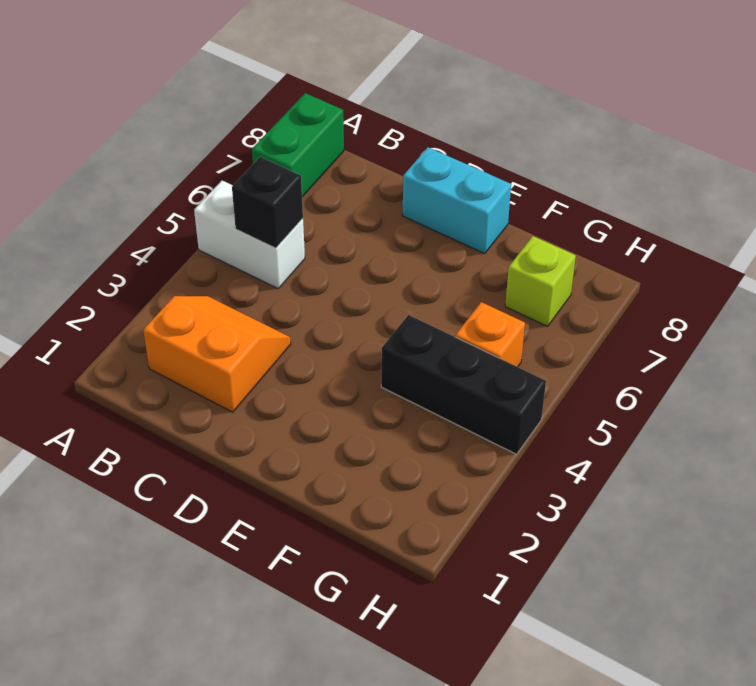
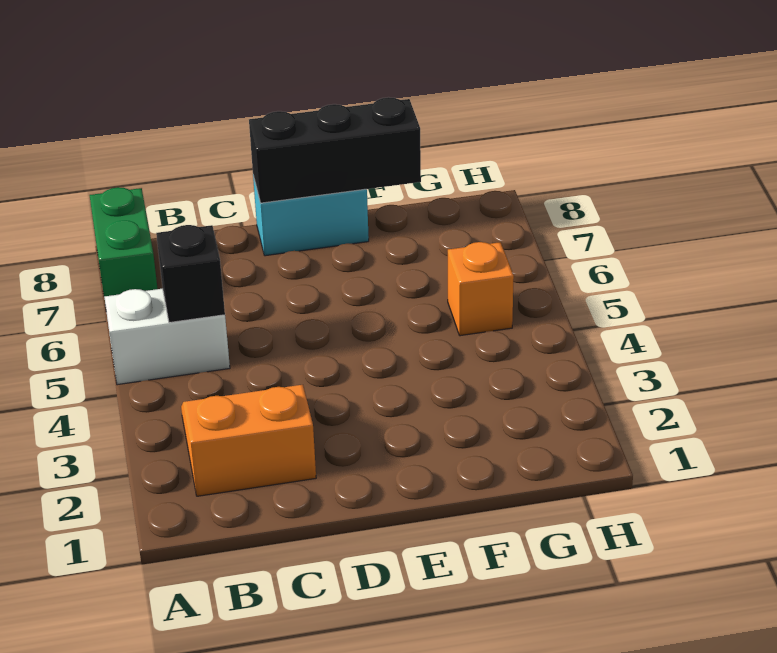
black 1x3 brick [381,315,546,454] -> black 1x3 brick moved to [249,97,421,203]
lime 1x1 brick [505,236,576,326] -> none

